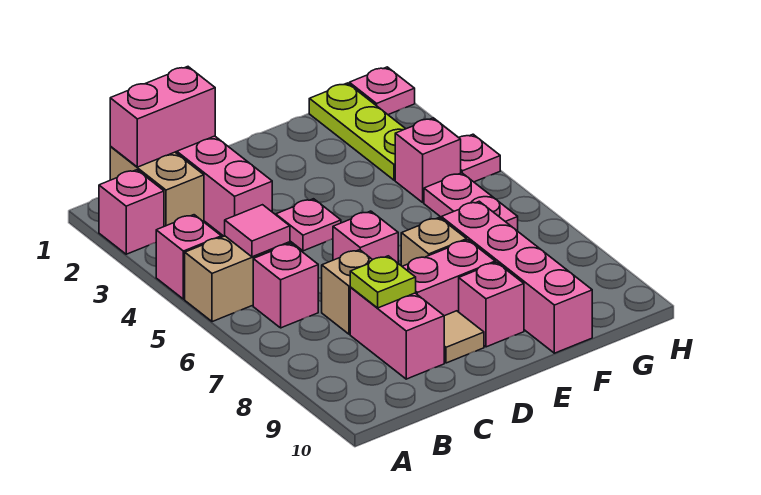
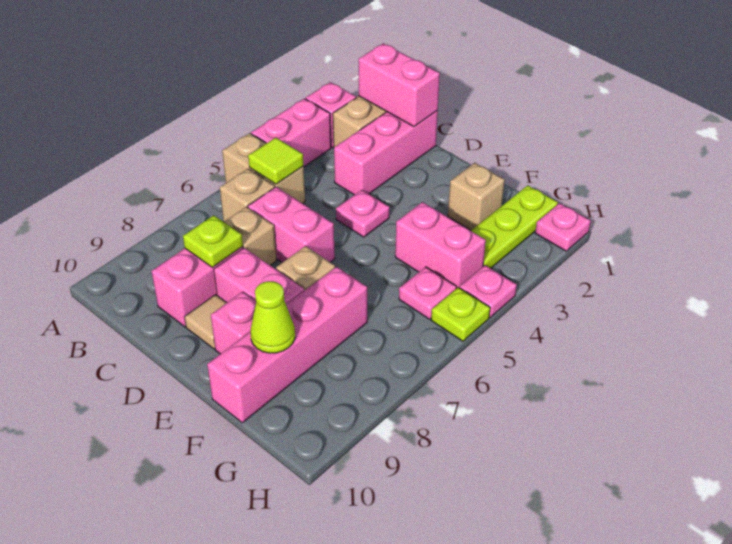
pink 1x1 brick [156,215,221,299] -> pink 1x2 brick [251,99,331,167]
pink 1x1 tile [225,205,290,257] -> lime 1x1 tile [248,138,303,184]
pink 1x1 brick [253,243,318,328] -> tan 1x1 brick [220,169,275,221]
pink 1x1 brick [333,211,398,263] -> pink 1x2 brick [248,187,335,263]
none -> tan 1x1 brick [448,163,505,230]
none -> lime 1x1 cone [251,281,295,353]
pink 1x1 brick [395,118,461,202] -> pink 1x2 brick [395,202,486,289]
pink 1x2 plate [424,173,518,231] -> pink 1x1 plate [399,267,457,319]
none -> lime 1x1 plate [431,287,490,341]

